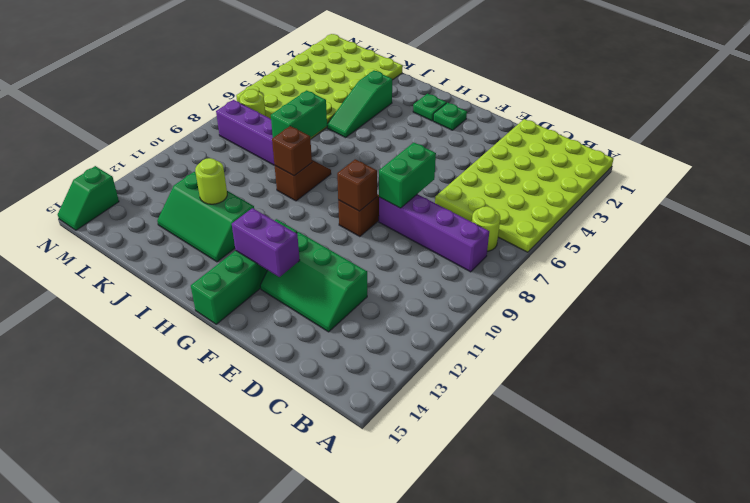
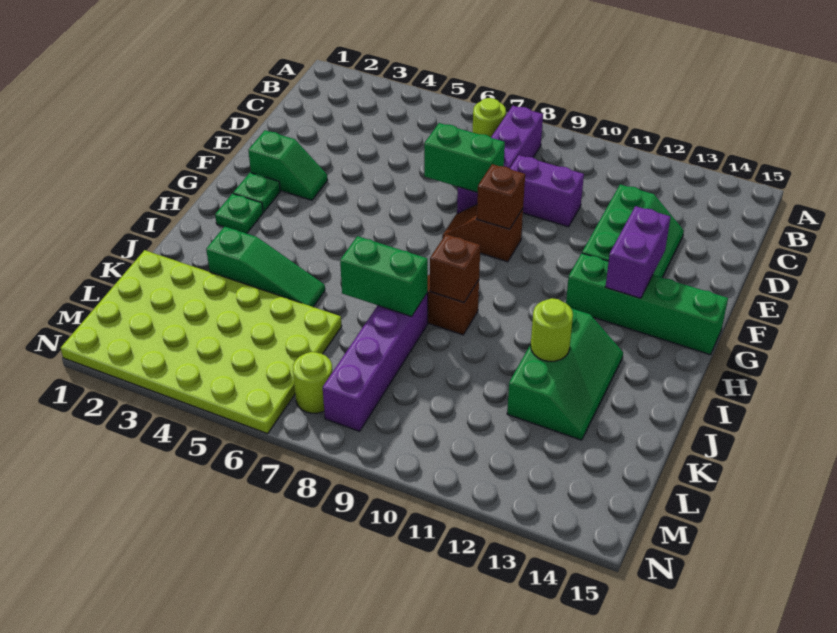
lime 4x6 plate [435,119,614,252] -> none
none -> purple 1x2 brick [510,155,584,227]
green 1x2 slope [58,166,119,230] -> green 1x2 slope moved to [248,130,328,200]

